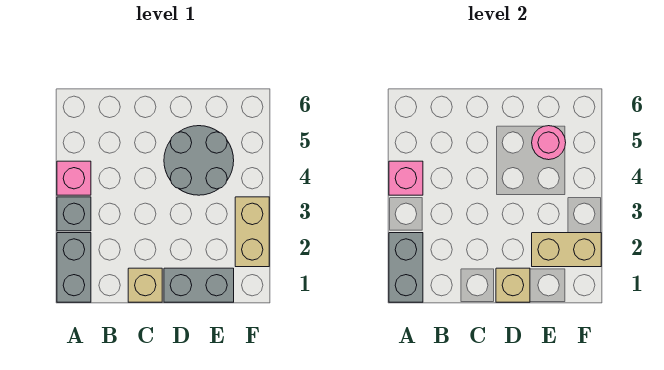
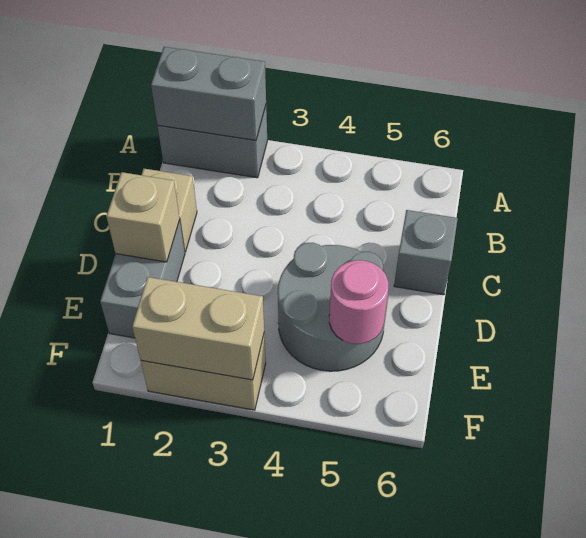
grey 1x1 brick [57,197,91,231] -> grey 1x1 brick moved to [394,210,458,295]
pink 1x1 brick [57,161,91,195] -> none
pink 1x1 brick [389,161,423,195] -> none
tan 1x2 brick [532,233,601,267] -> tan 1x2 brick turned to [132,277,264,380]

